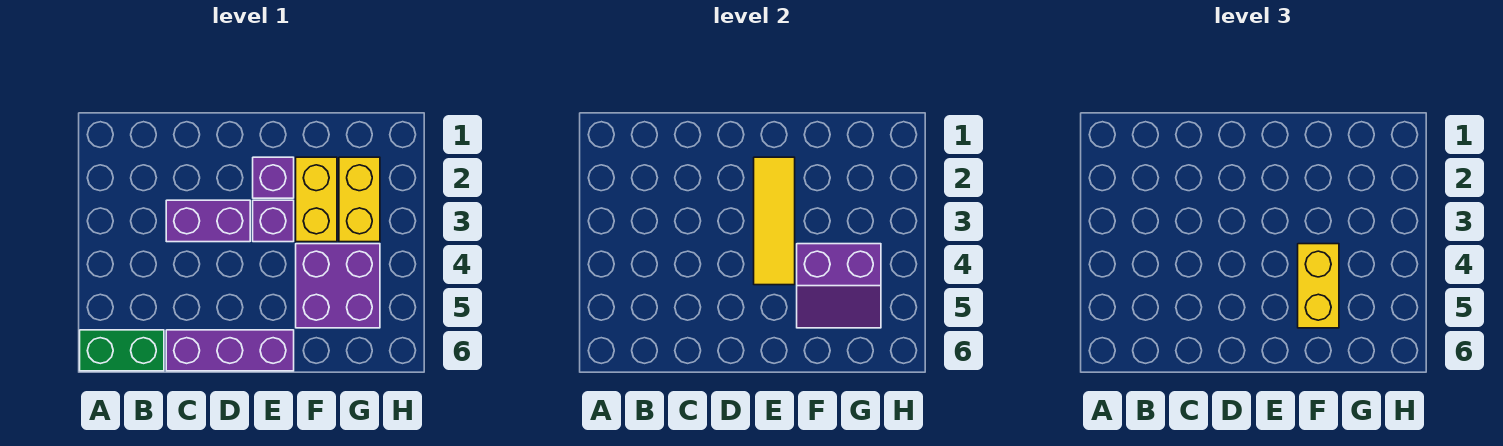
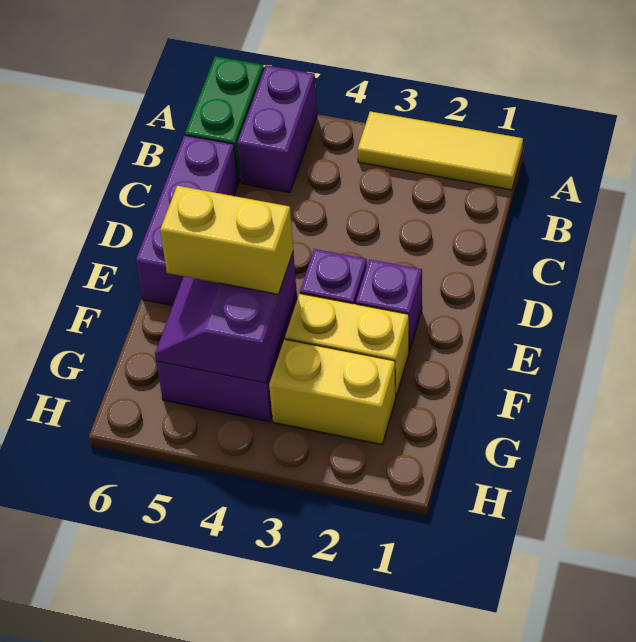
purple 1x2 brick [166,200,250,242] -> purple 1x2 brick moved to [237,65,317,193]
yellow 1x3 tile [754,157,795,285] -> yellow 1x3 tile moved to [358,111,523,190]

